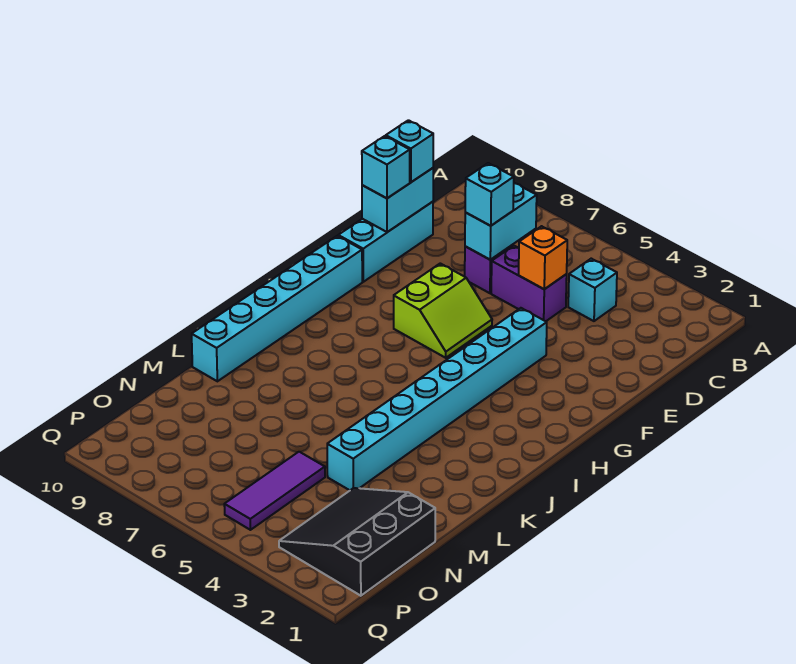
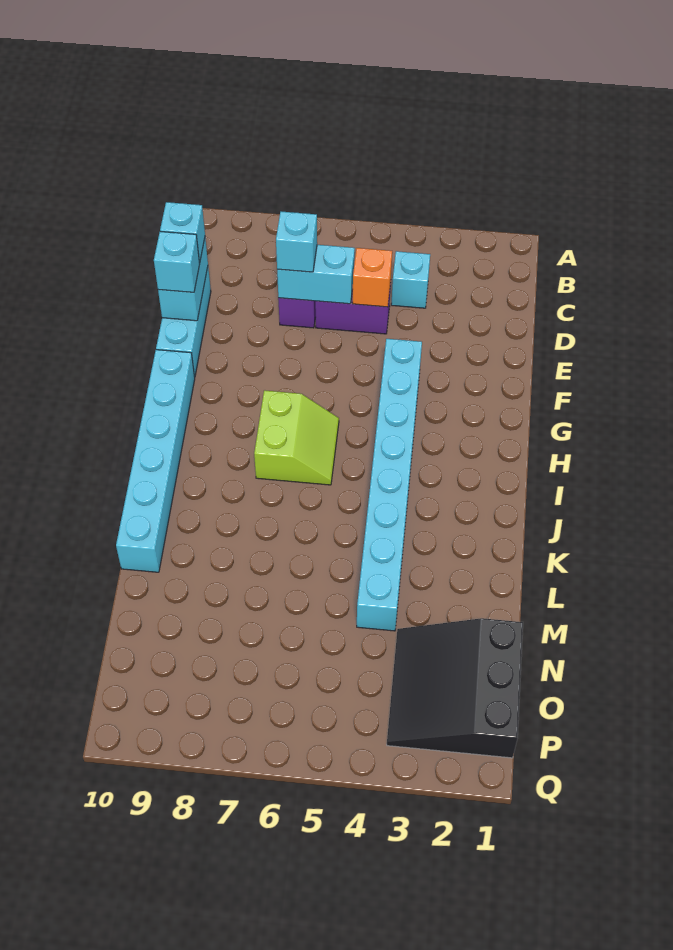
cyan 1x2 brick [465,183,537,260] -> cyan 1x2 brick turned to [277,245,355,304]
lime 2x2 slope [394,263,492,358] -> lime 2x2 slope moved to [254,390,339,485]
purple 1x3 tile [224,452,325,530] -> none

